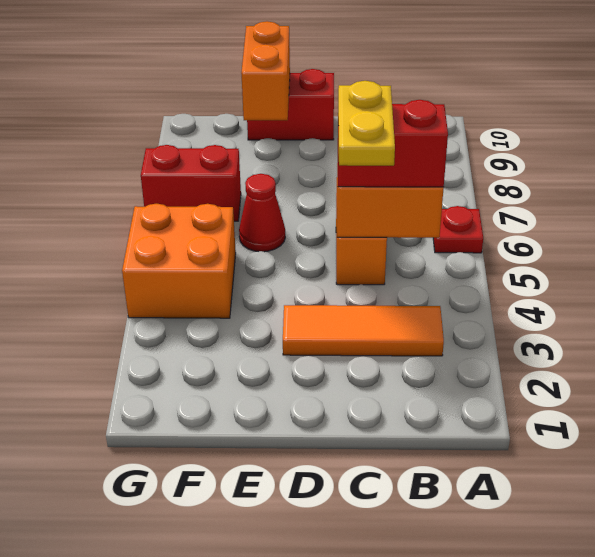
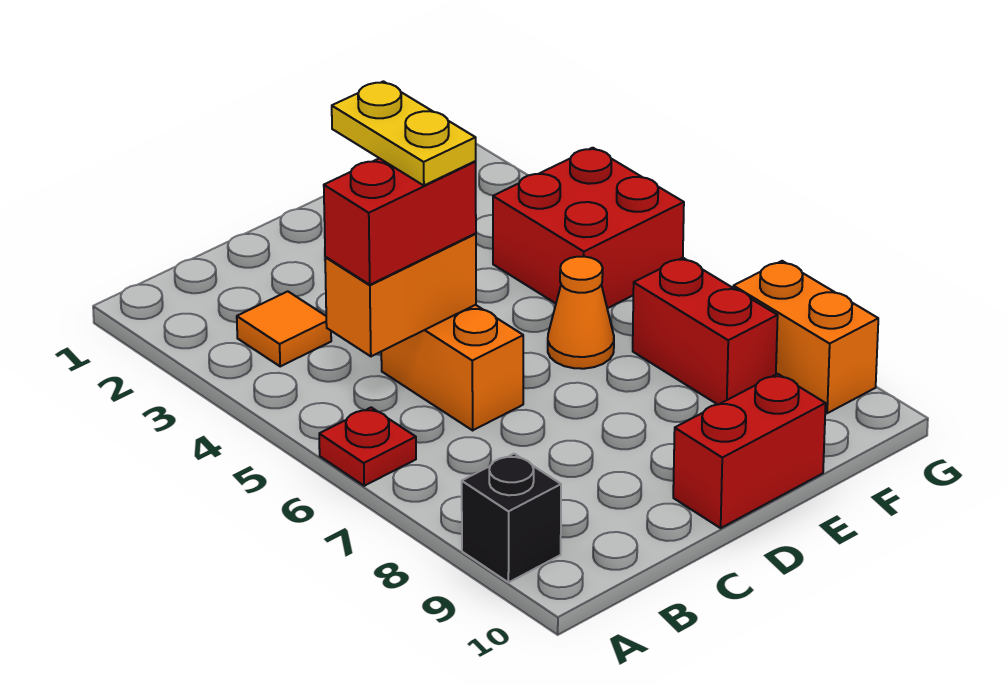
none -> black 1x1 brick [462,454,561,582]
orange 1x3 tile [283,305,444,356] -> orange 1x1 tile [237,291,331,366]
red 1x1 cone [239,174,285,252] -> orange 1x1 cone [548,257,614,369]
orange 1x2 brick [241,21,290,120] -> orange 1x2 brick moved to [733,261,878,413]
orange 2x2 brick [122,204,236,318] -> red 2x2 brick [493,148,684,308]
red 1x2 brick [141,145,241,221] -> red 1x2 brick turned to [633,258,778,404]

